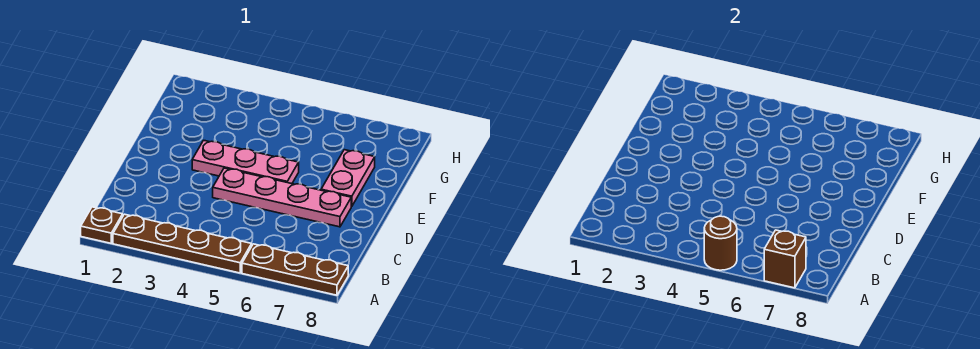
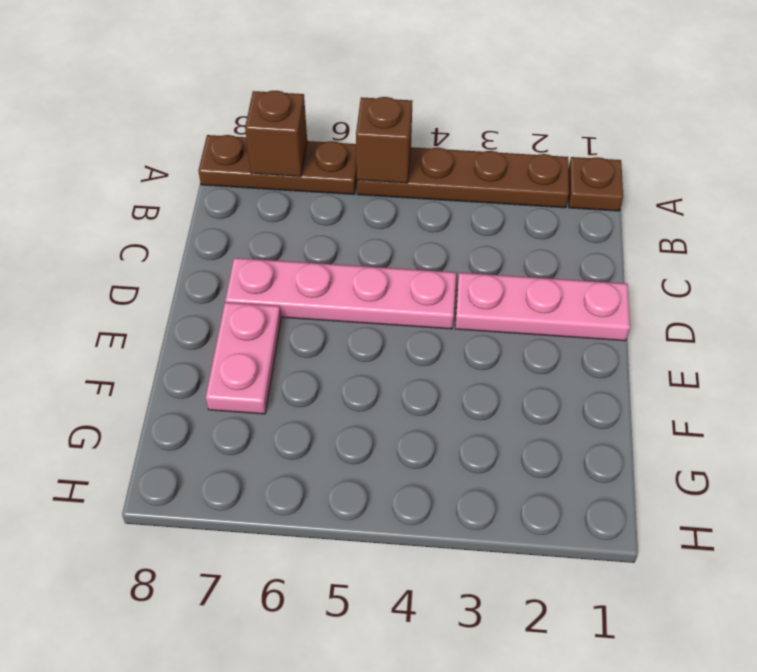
brown 1x1 round brick [704,216,737,270] -> brown 1x1 brick [356,97,412,183]
pink 1x3 plate [192,140,299,184] -> pink 1x3 plate moved to [455,273,630,341]

